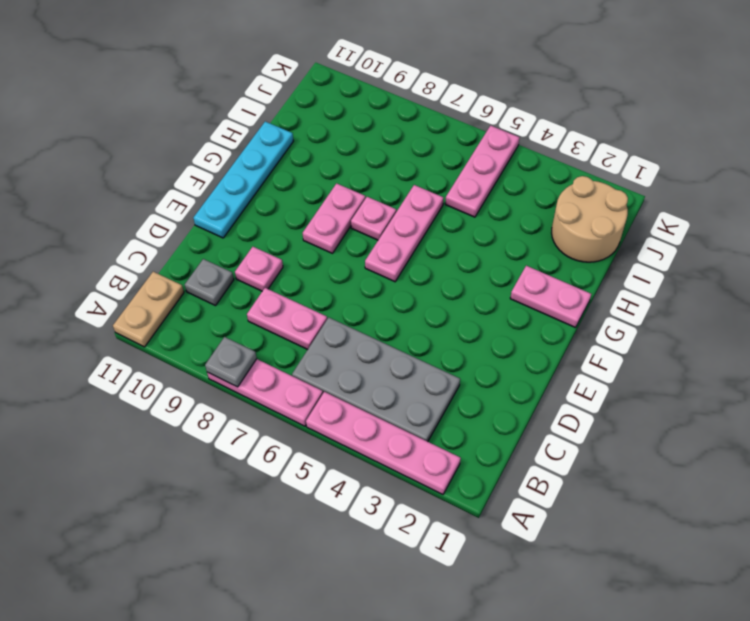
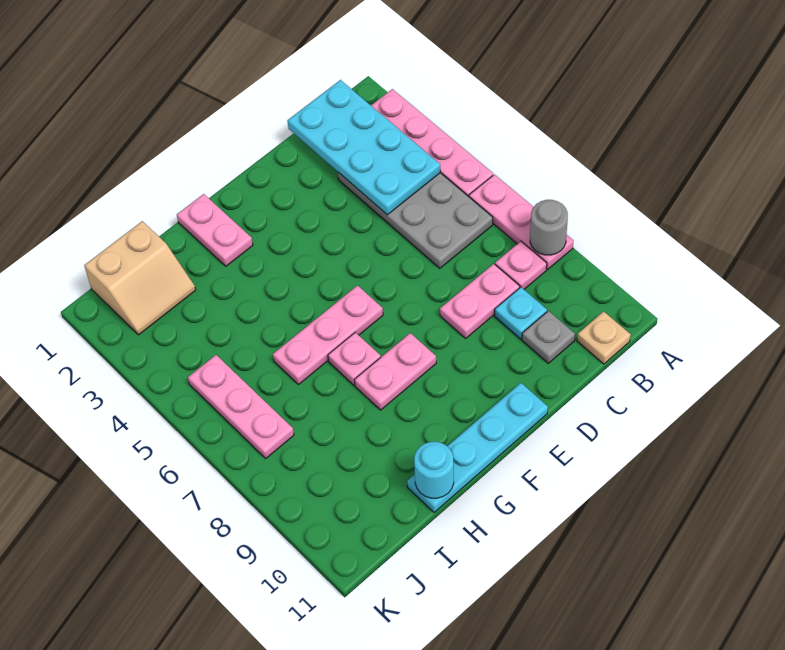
grey 1x1 plate [205,337,257,387] -> grey 1x1 round brick [530,200,568,255]
tan 1x2 plate [113,272,184,347] -> tan 1x1 plate [577,311,631,364]
none -> cyan 2x4 plate [287,80,440,215]
pink 1x2 plate [247,288,327,350] -> pink 1x2 plate turned to [440,264,520,338]
none -> cyan 1x1 plate [495,287,547,339]
pink 1x1 plate [235,247,283,291] -> pink 1x1 plate moved to [495,241,547,289]
none -> cyan 1x1 round brick [414,442,454,498]
tan 2x2 round brick [552,176,628,262] -> tan 2x2 slope [84,221,196,335]
pink 1x3 plate [445,125,520,217] -> pink 1x3 plate turned to [188,355,294,458]

